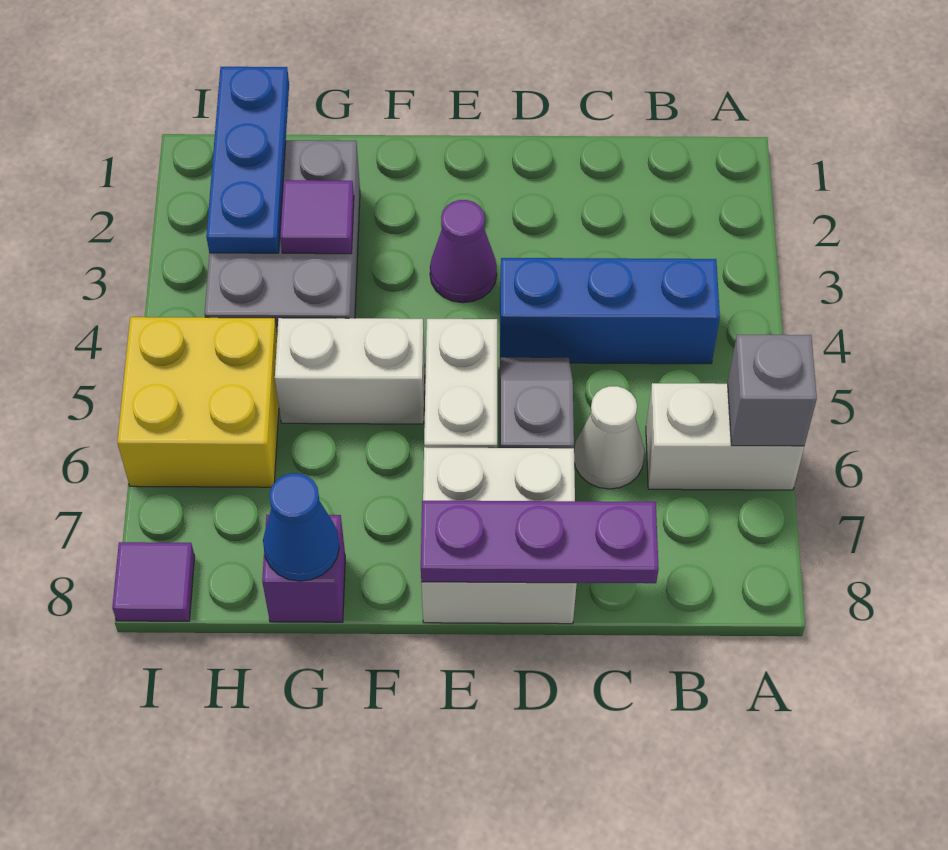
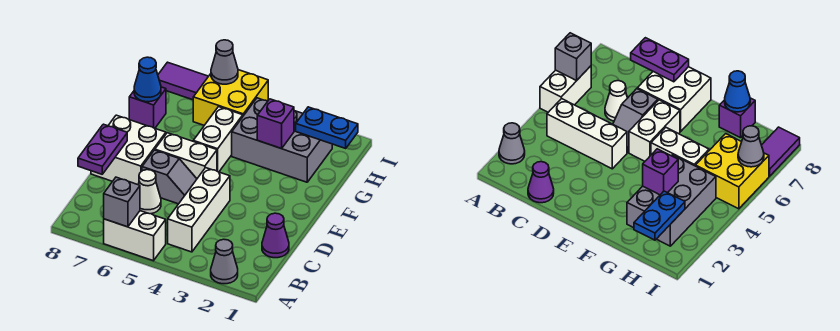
none -> grey 1x1 cone [211,239,238,284]
white 1x2 brick [646,383,804,490] -> white 1x2 brick turned to [104,211,166,261]
blue 1x3 brick [500,258,720,364] -> white 1x3 brick [168,168,230,252]
purple 1x3 plate [421,501,659,583] -> purple 1x2 plate [78,124,127,174]
purple 1x1 cone [430,200,497,303] -> purple 1x1 cone moved to [262,213,289,258]
purple 1x1 tile [280,180,354,254] -> purple 1x1 brick [257,99,294,149]
blue 1x3 plate [206,67,289,253] -> blue 1x2 plate [296,107,358,148]
none -> grey 1x1 cone [211,40,238,84]
purple 1x1 tile [112,542,195,621] -> purple 1x2 tile [158,62,208,100]

